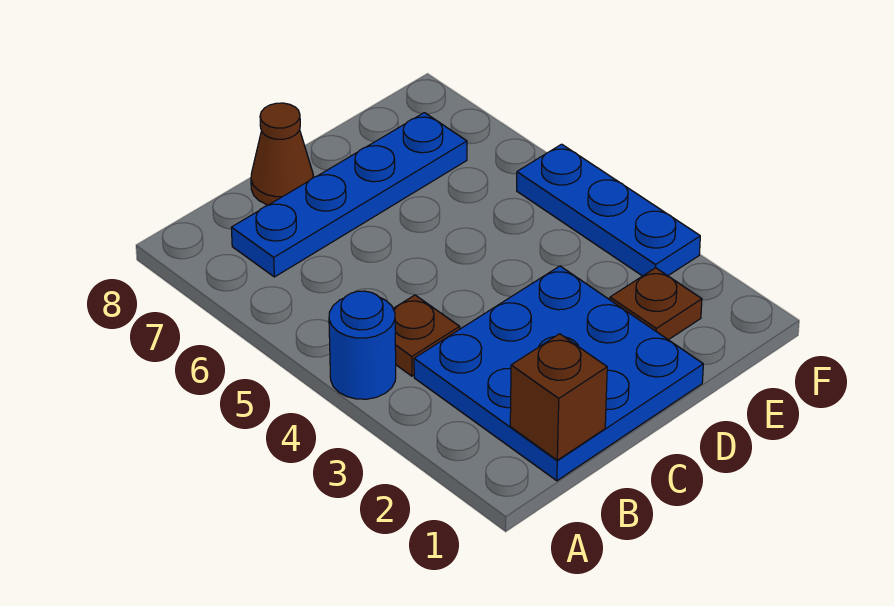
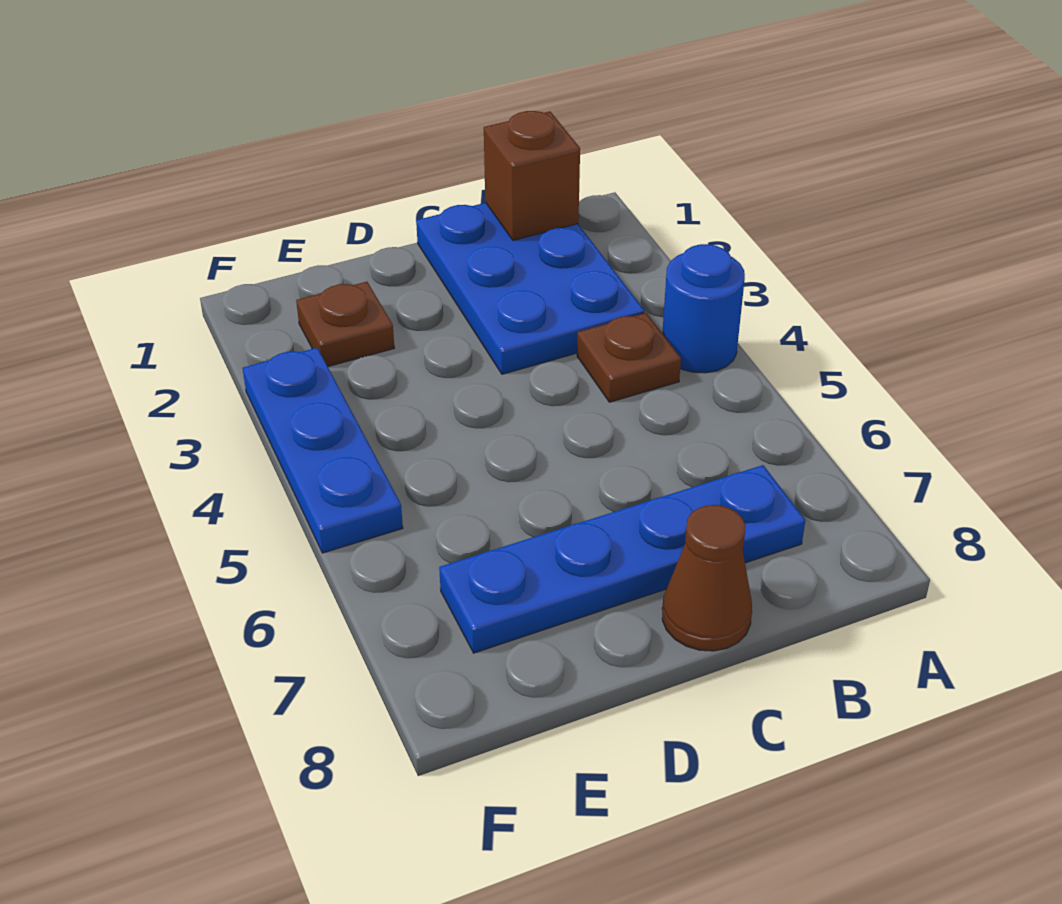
blue 3x3 plate [414,266,703,481] -> blue 2x3 plate [416,203,645,374]

